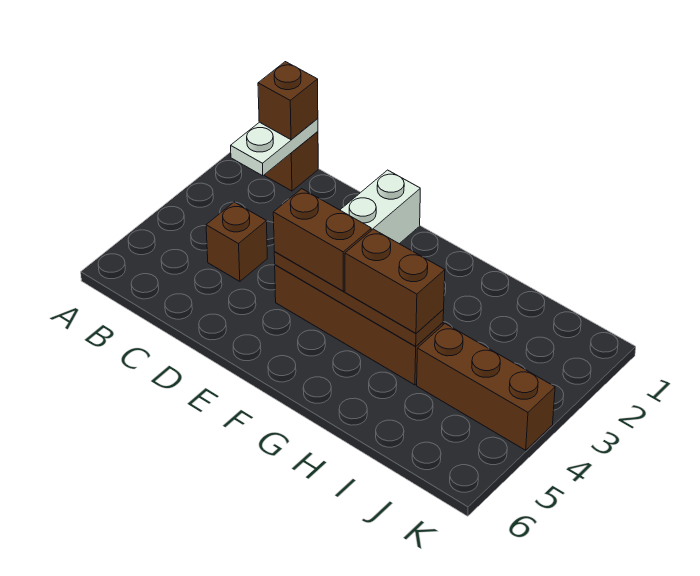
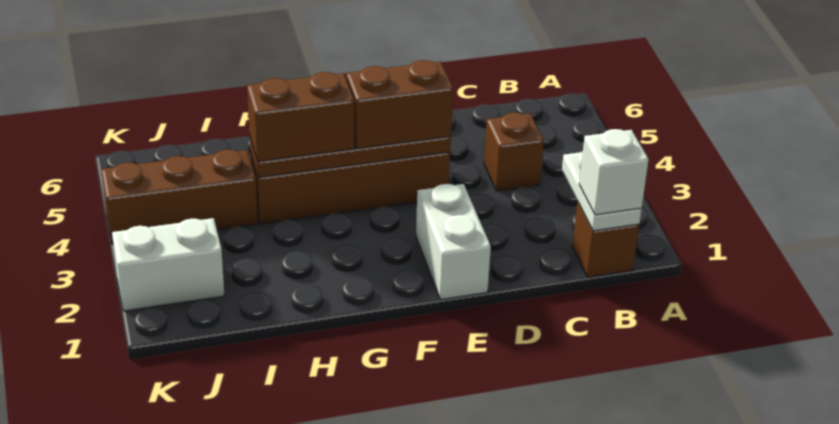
brown 1x1 brick [258,62,318,140] -> white 1x1 brick [579,129,649,215]
none -> white 1x2 brick [112,218,225,311]

